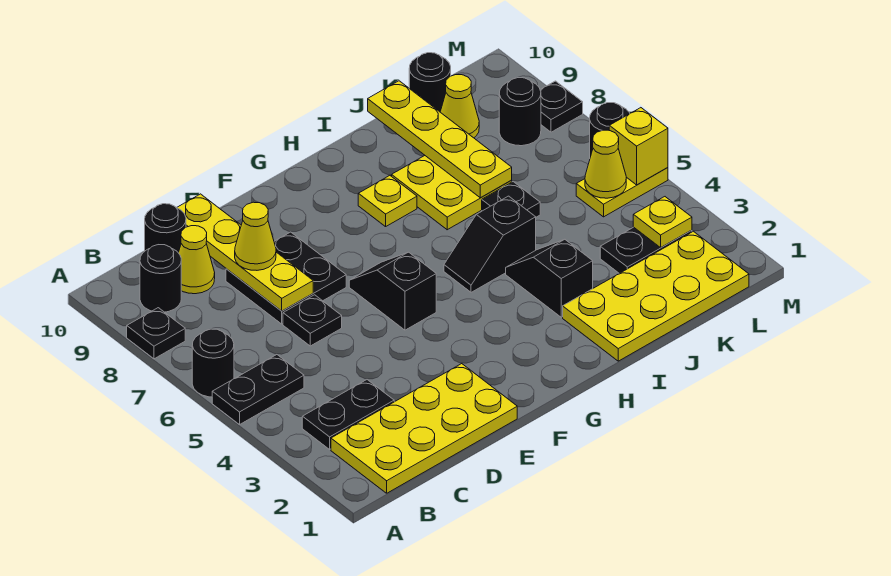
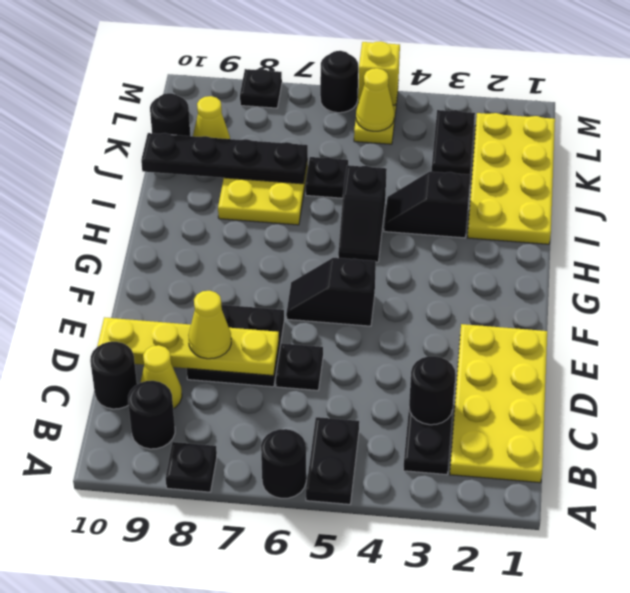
yellow 1x1 plate [358,176,417,227] -> none
yellow 1x4 plate [368,81,512,198] -> black 1x4 plate [141,133,308,184]
yellow 1x1 plate [633,197,692,248] -> none
black 1x1 round brick [499,78,541,146] -> black 1x1 round brick moved to [409,356,455,425]

